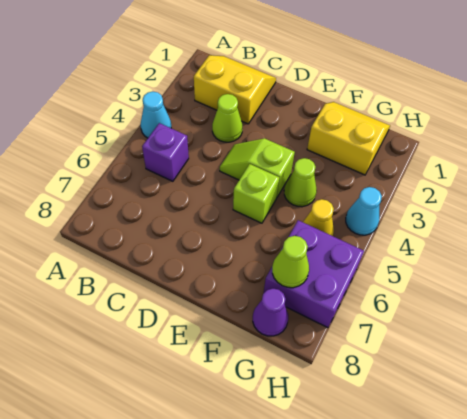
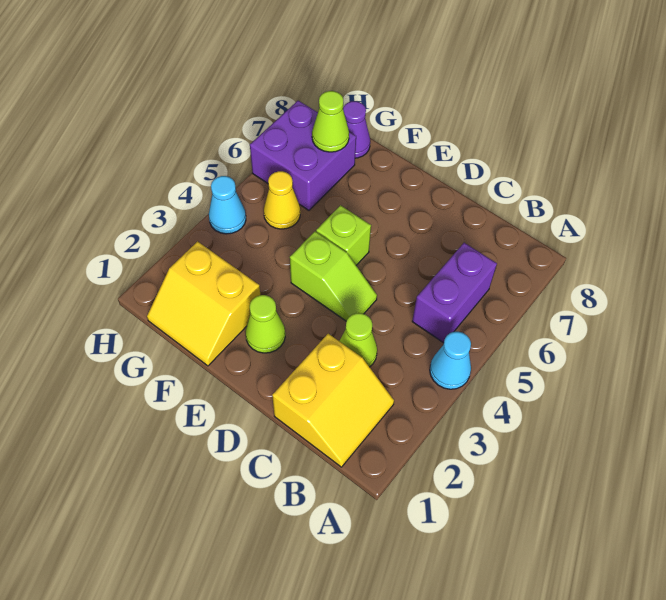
yellow 2x2 slope [194,55,276,124] -> yellow 2x2 slope turned to [272,334,394,467]
purple 1x1 brick [142,123,189,181] -> purple 1x2 brick [412,243,497,343]
lime 1x1 cone [284,158,317,207] -> lime 1x1 cone moved to [245,295,285,353]

